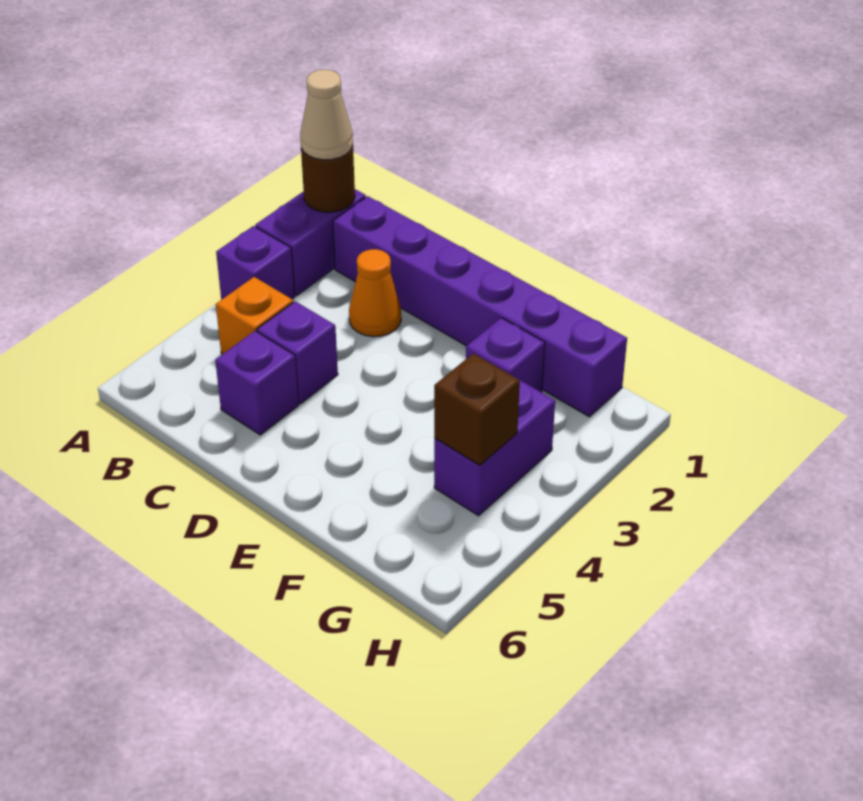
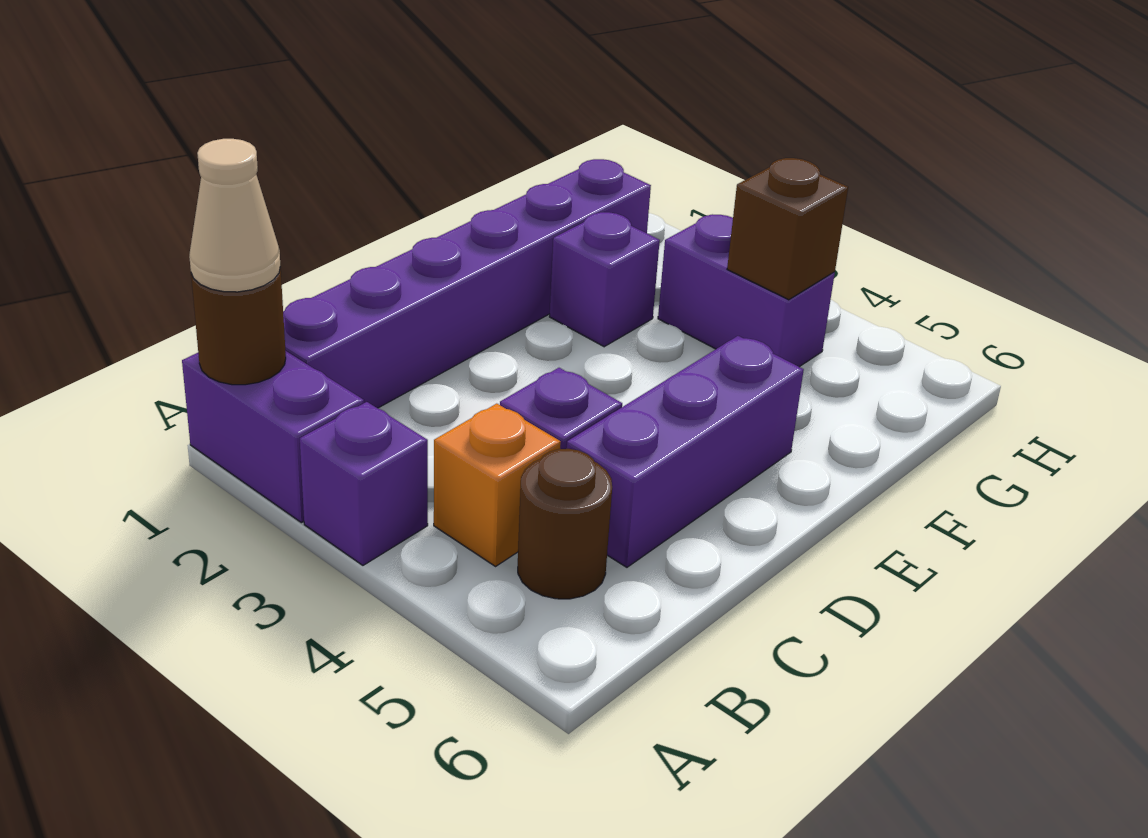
none -> brown 1x1 round brick [518,449,612,599]
orange 1x1 cone [349,249,401,337] -> none
purple 1x1 brick [215,331,299,435] -> purple 1x3 brick [567,336,804,567]

